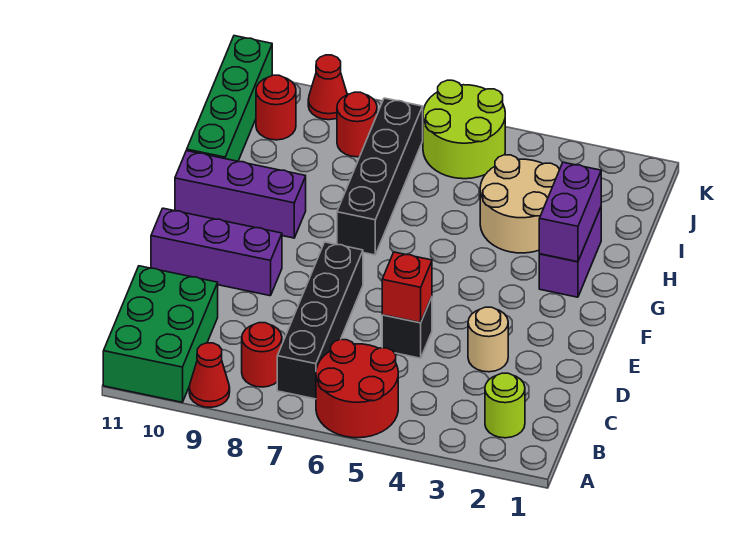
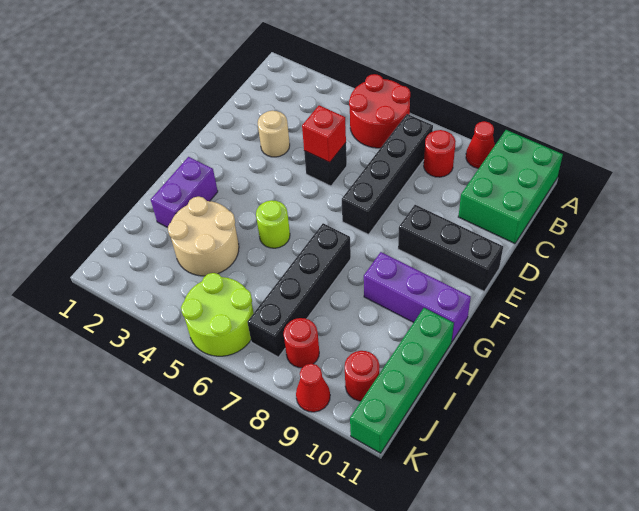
lime 1x1 round brick [485,373,525,438] -> lime 1x1 round brick moved to [256,200,290,248]
purple 1x3 brick [151,208,282,296] -> black 1x3 brick [398,205,503,291]
purple 1x2 brick [539,162,601,262] -> none

